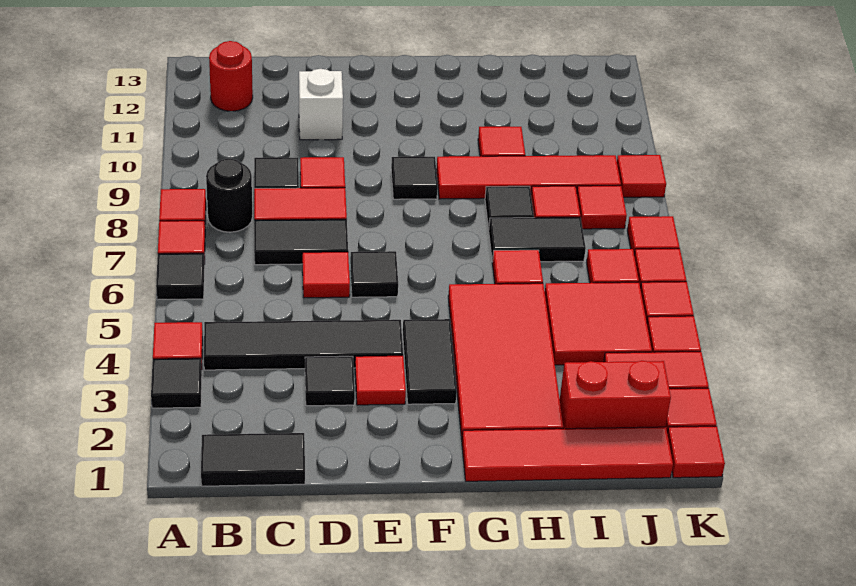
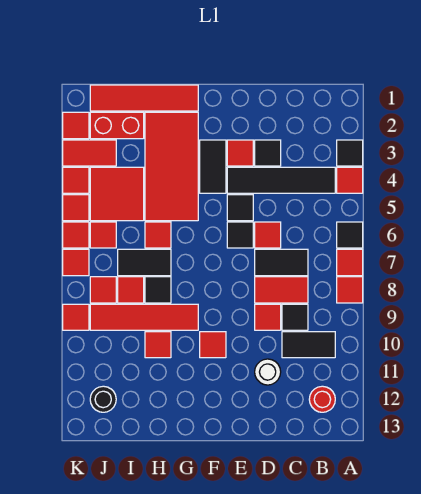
black 1x2 tile [201,433,305,486] -> black 1x2 tile moved to [282,332,335,358]
black 1x1 round brick [206,159,253,232] -> black 1x1 round brick moved to [90,386,116,412]
white 1x1 brick [299,69,343,140] -> white 1x1 round brick [255,359,281,385]
black 1x1 tile [391,157,438,199] -> black 1x1 tile moved to [227,195,253,221]
red 1x1 tile [667,426,725,478] -> red 1x1 tile moved to [200,332,226,358]

